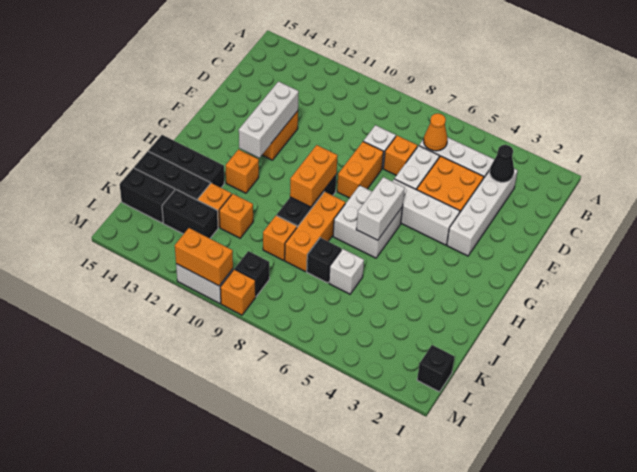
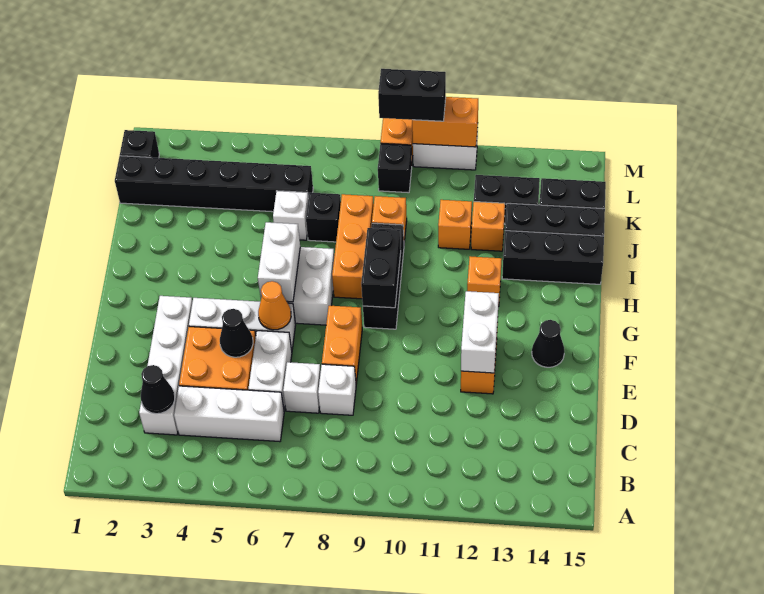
orange 1x1 cone [424,113,447,151] -> orange 1x1 cone moved to [258,281,291,330]
orange 1x1 brick [384,136,417,175] -> white 1x1 brick [283,362,321,413]
none -> black 1x1 cone [220,309,253,357]
white 1x3 brick [239,82,299,158] -> white 1x2 brick [461,291,499,373]
none -> black 1x1 cone [532,320,564,367]
orange 1x2 brick [290,145,338,207] -> black 1x2 brick [361,228,401,308]
none -> black 1x6 brick [115,156,313,212]
none -> black 1x2 brick [378,69,446,121]

